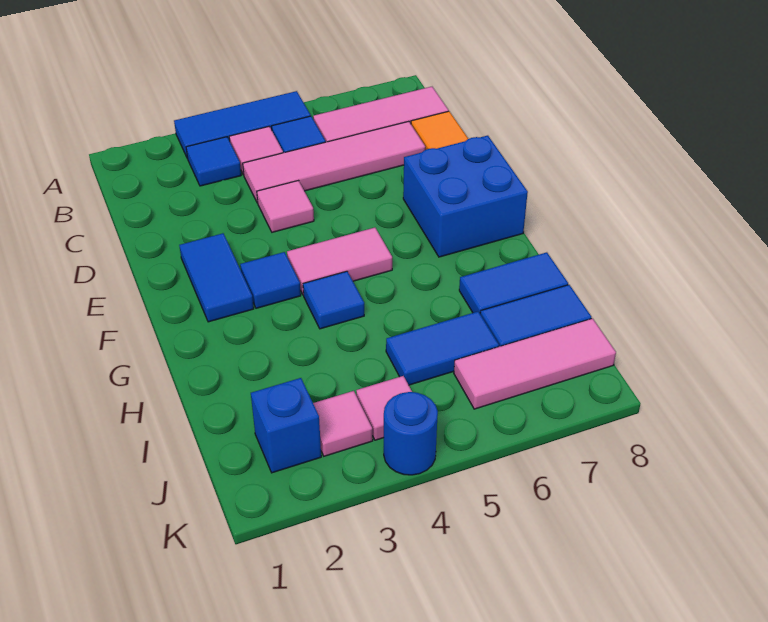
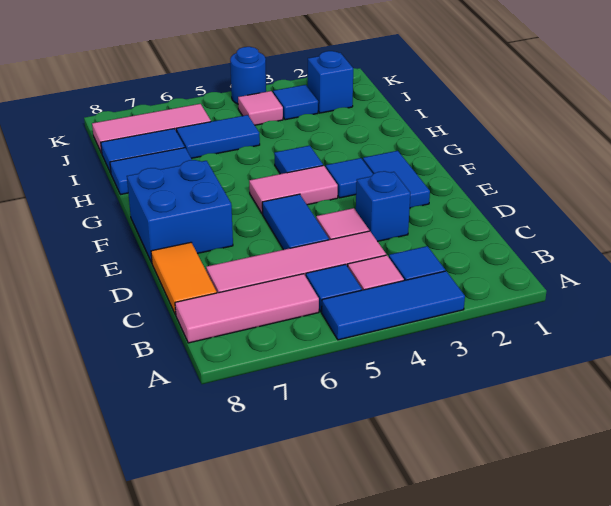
none -> blue 1x1 brick [356,171,410,241]
none -> blue 1x2 tile [262,194,329,250]
pink 1x1 tile [313,391,373,456] -> blue 1x1 tile [273,85,318,120]

